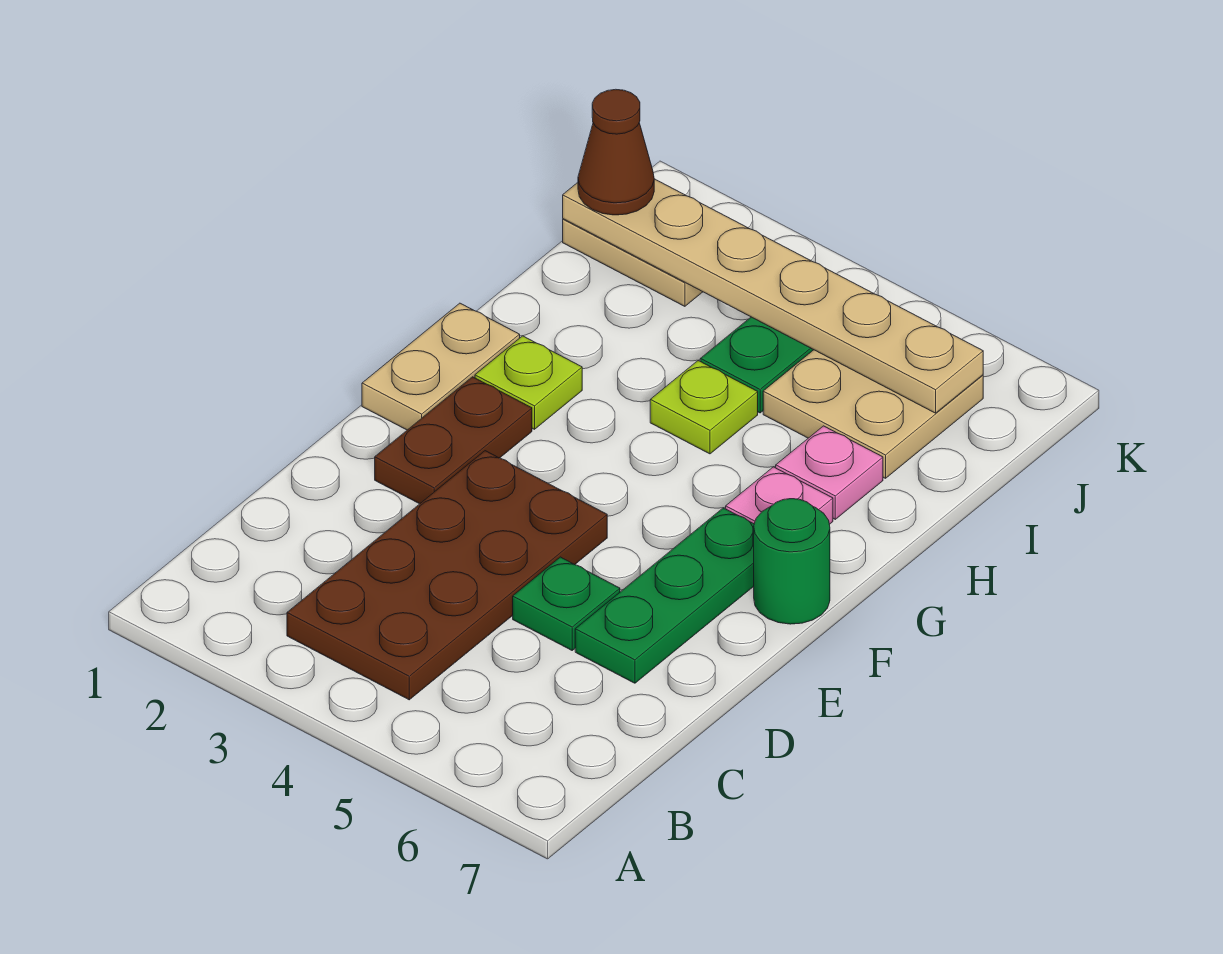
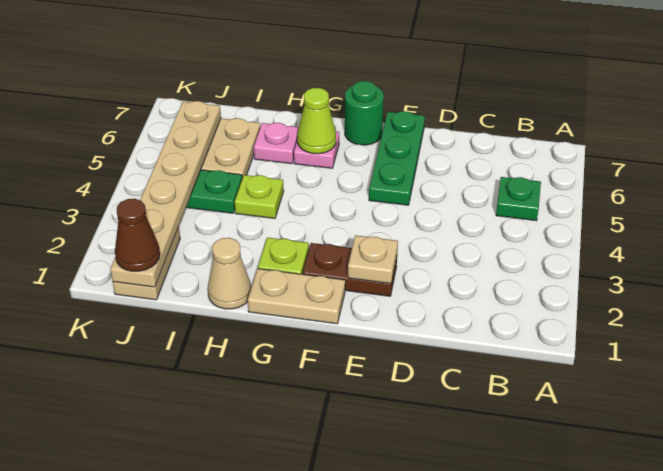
brown 2x4 plate [287,451,607,700] -> none
green 1x1 plate [513,557,620,650] -> green 1x1 plate moved to [496,177,541,221]
green 1x3 plate [575,508,754,683] -> green 1x3 plate turned to [369,111,425,205]
none -> tan 1x1 plate [348,235,398,284]
none -> lime 1x1 cone [297,88,336,154]
none -> tan 1x1 cone [208,238,251,309]

